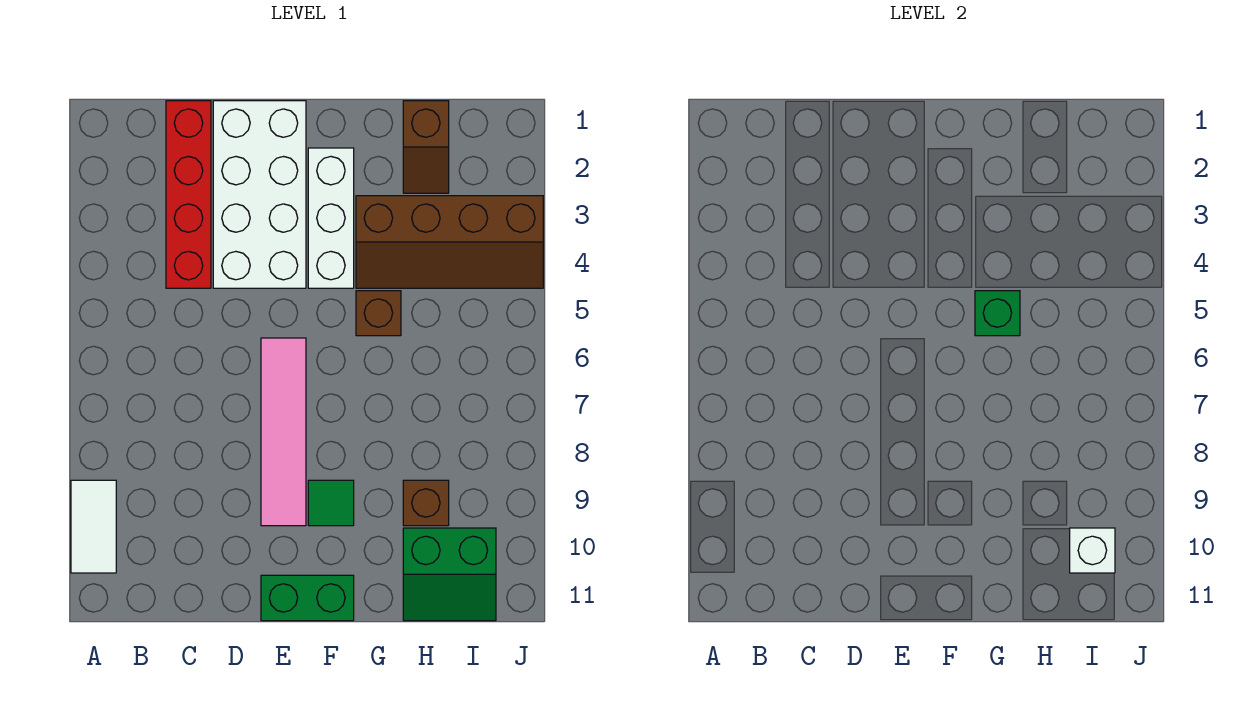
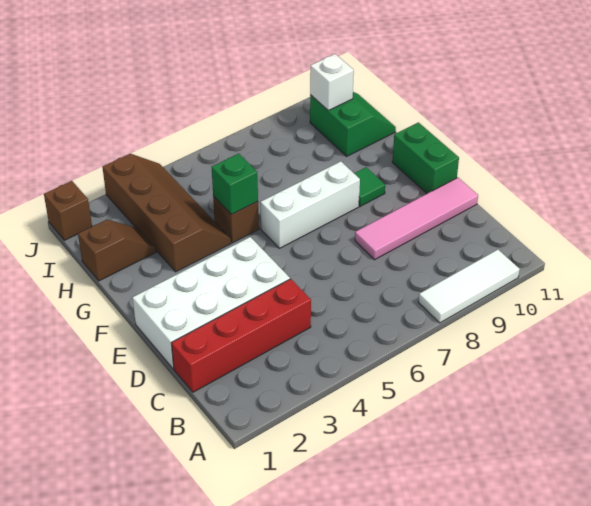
white 1x2 tile [71,480,116,573] -> white 1x3 tile [418,250,520,323]
pink 1x4 tile [261,338,306,526] -> pink 1x4 tile moved to [355,178,478,260]
white 1x3 brick [308,148,354,288] -> white 1x3 brick moved to [260,161,360,248]
brown 1x1 brick [403,480,449,526] -> brown 1x1 brick moved to [44,181,92,240]

